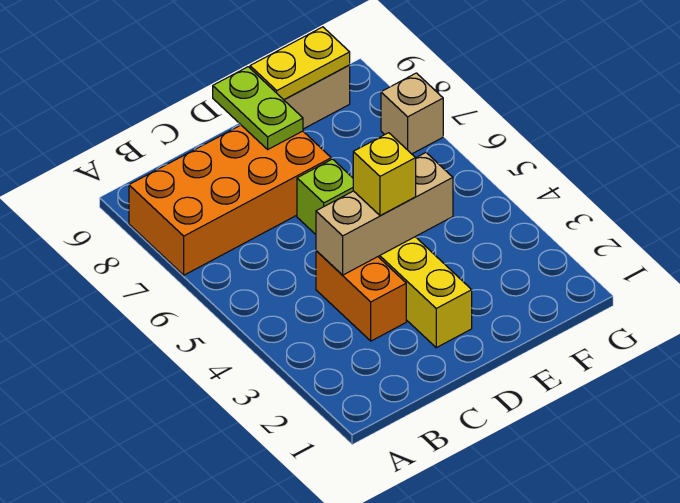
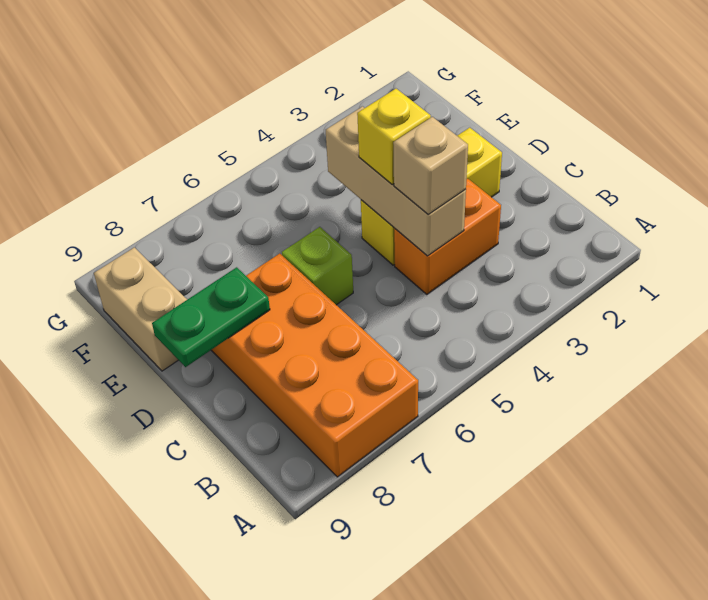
lime 1x2 plate [213,67,303,149] -> green 1x2 plate [152,267,270,367]
yellow 1x2 plate [250,27,350,100] -> none
tan 1x1 brick [381,73,443,154] -> tan 1x1 brick moved to [393,117,468,215]

